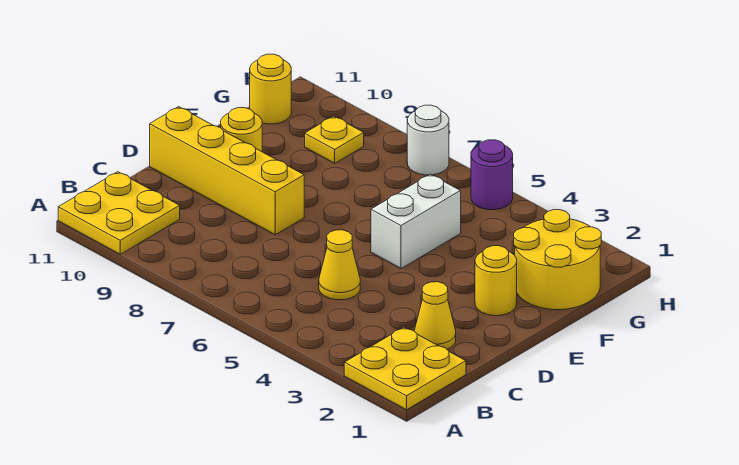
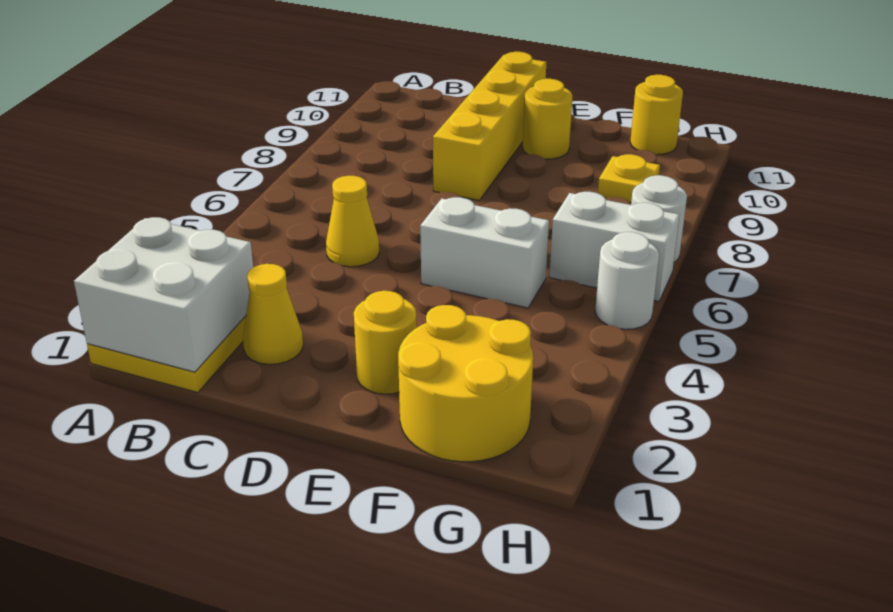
none -> white 2x2 brick [74,217,253,372]
yellow 2x2 plate [58,172,180,254] -> none
none -> white 1x2 brick [549,192,680,302]
purple 1x1 round brick [471,140,513,210] -> white 1x1 round brick [595,232,659,329]

